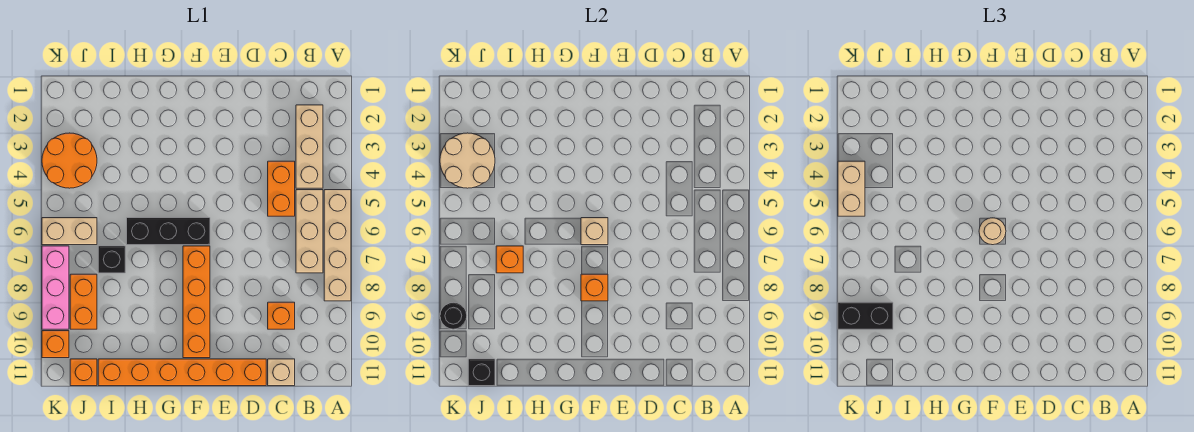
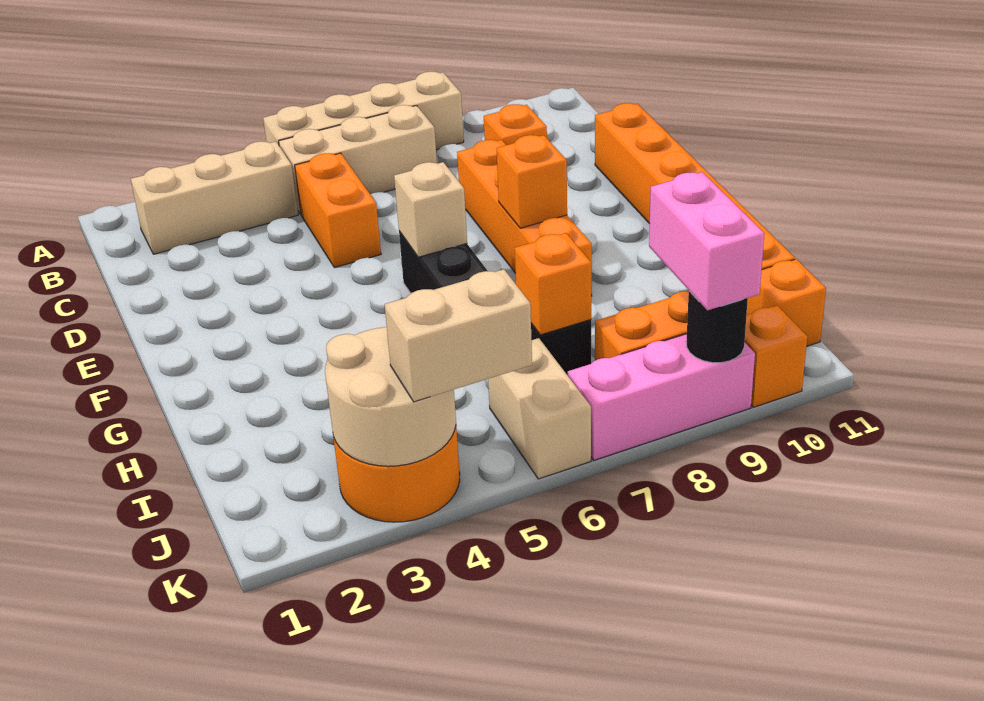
orange 1x2 brick [268,161,295,216] -> orange 1x2 brick turned to [295,153,381,268]
tan 1x1 brick [268,359,295,386] -> none
tan 1x1 round brick [979,218,1006,245] -> none
orange 1x4 brick [183,246,210,358] -> orange 1x4 brick turned to [457,140,592,296]
black 1x2 brick [838,302,893,329] -> pink 1x2 brick [649,172,764,310]
black 1x1 brick [468,359,495,386] -> none

